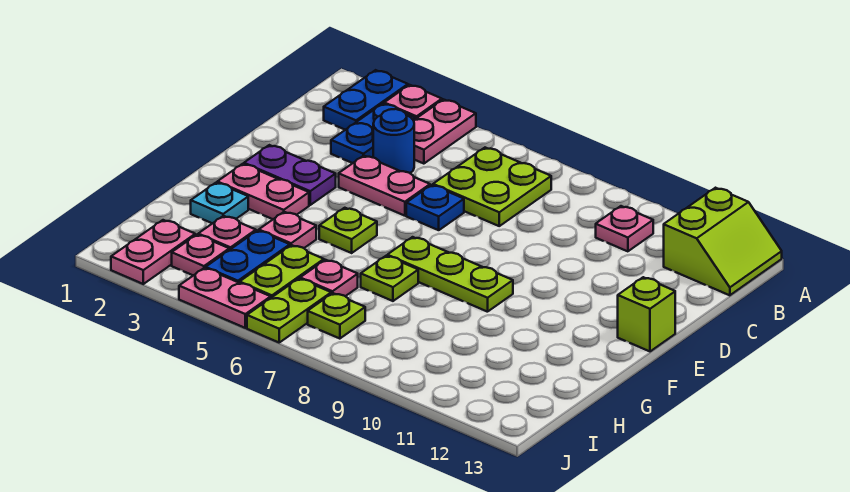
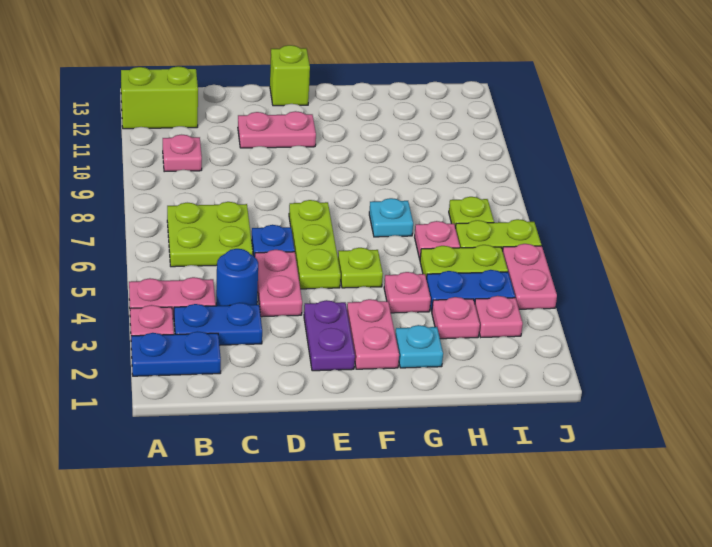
lime 1x3 plate [387,237,513,312] -> lime 1x3 plate moved to [289,200,341,289]
lime 1x1 plate [361,256,418,301] -> cyan 1x1 plate [369,198,413,237]
pink 1x2 plate [111,220,195,284] -> pink 1x2 plate moved to [238,111,316,148]

